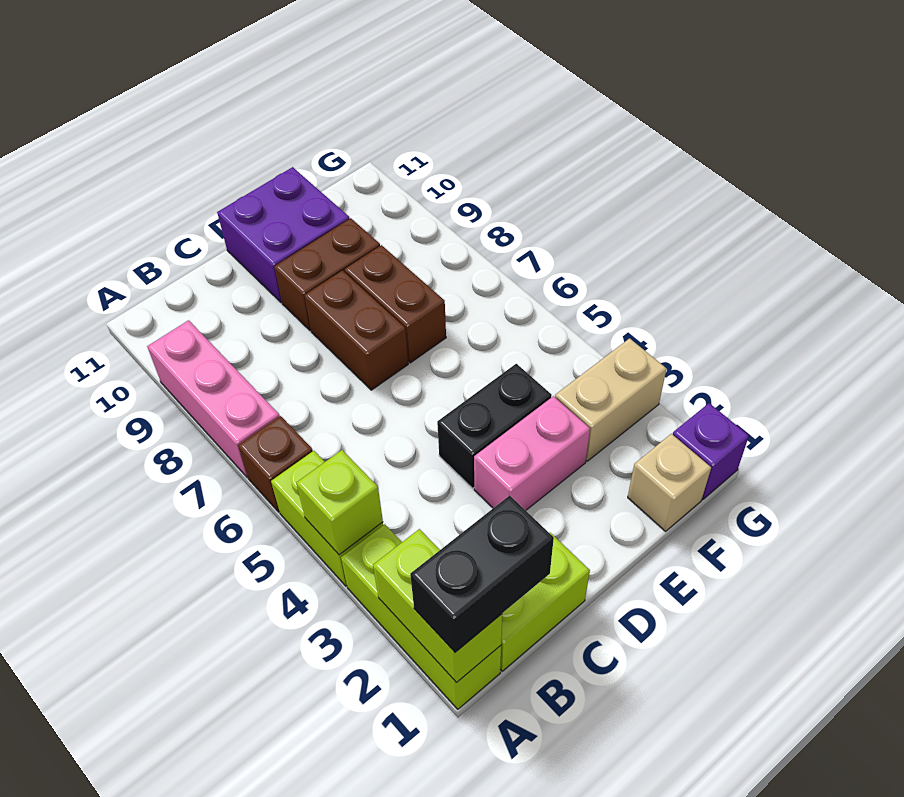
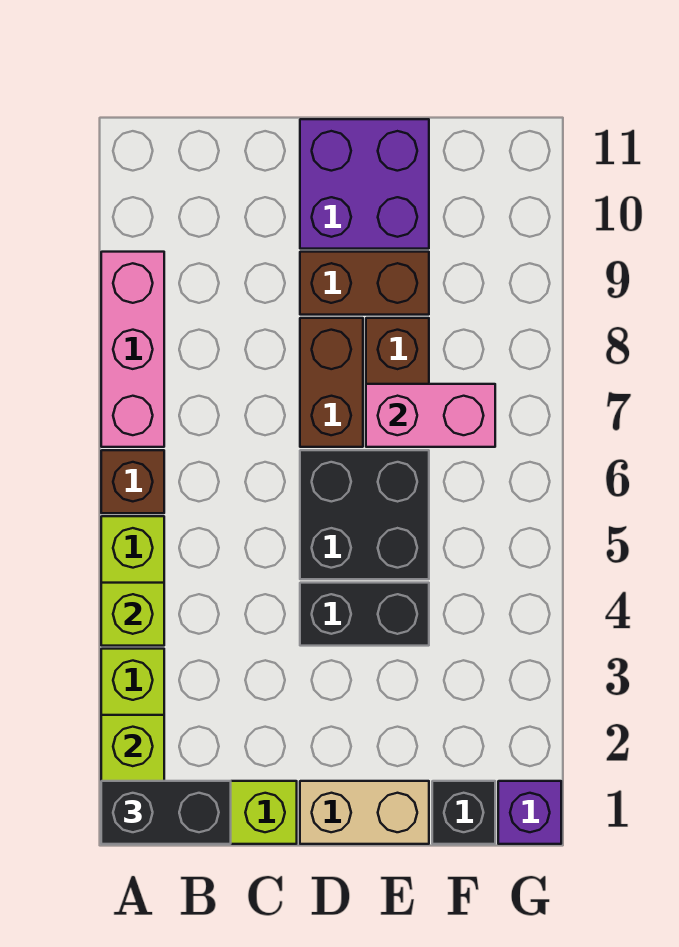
pink 1x2 brick [474,396,590,510] -> pink 1x2 brick moved to [366,384,495,447]
none -> black 2x2 brick [300,450,429,579]
tan 1x1 brick [628,434,711,531] -> black 1x1 brick [432,781,495,844]
tan 1x2 brick [555,338,666,461] -> tan 1x2 brick moved to [300,781,429,844]

